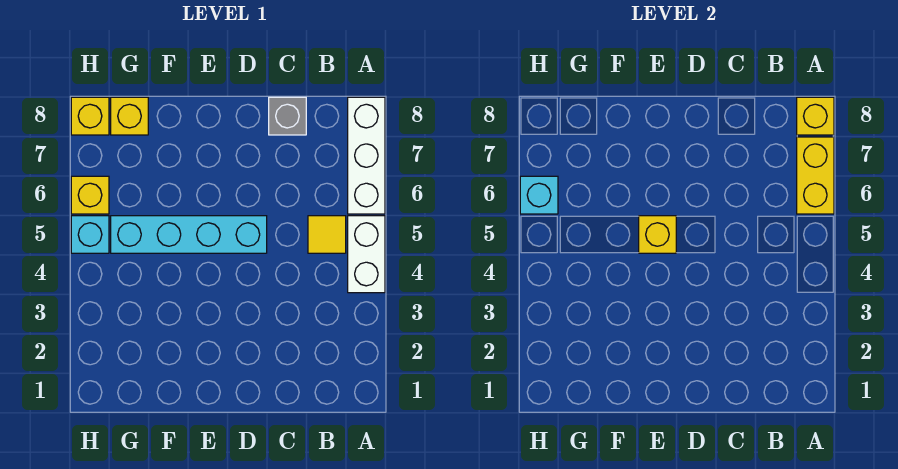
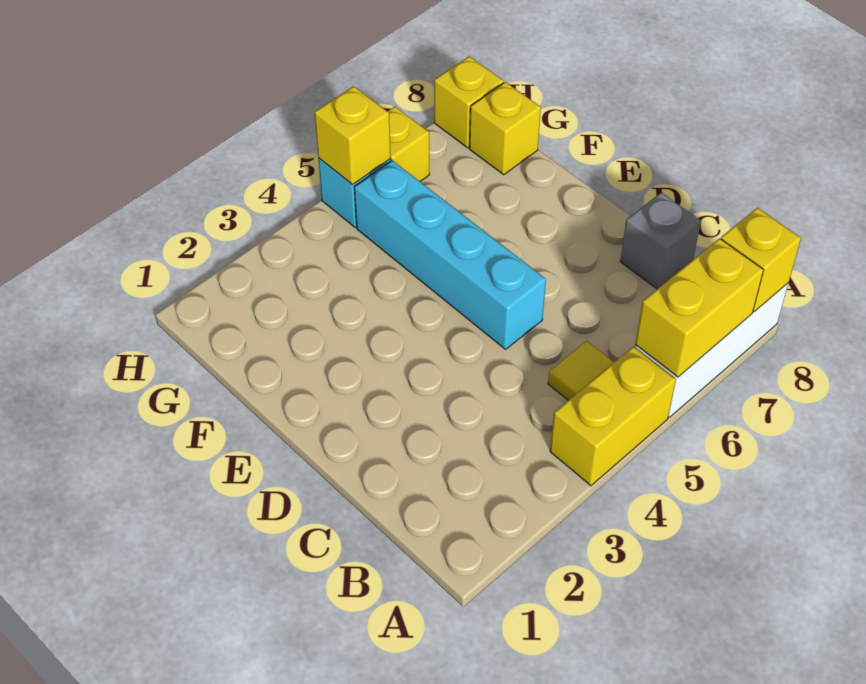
white 1x2 brick [348,216,385,293] -> yellow 1x2 brick [550,347,676,486]
yellow 1x1 brick [639,216,676,253] -> yellow 1x1 brick moved to [315,86,391,185]
cyan 1x1 brick [520,176,558,214] -> none

